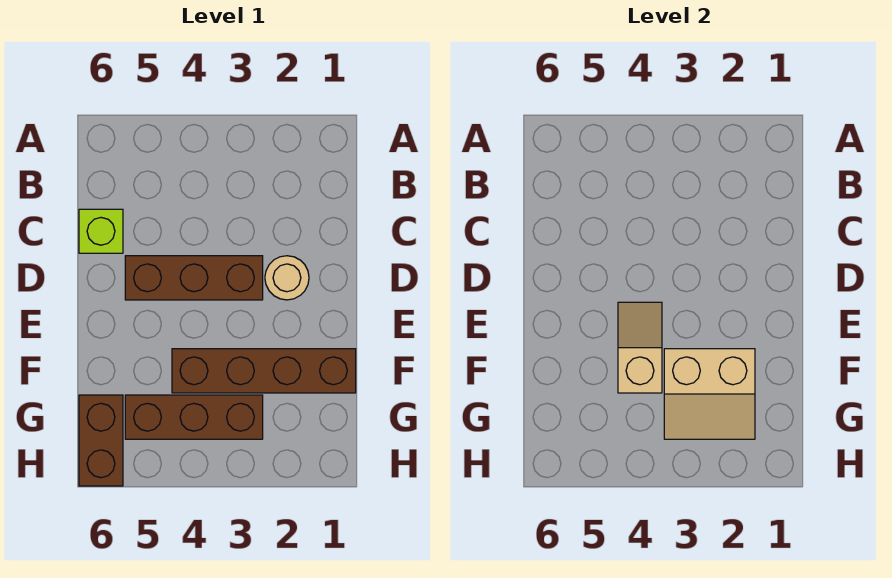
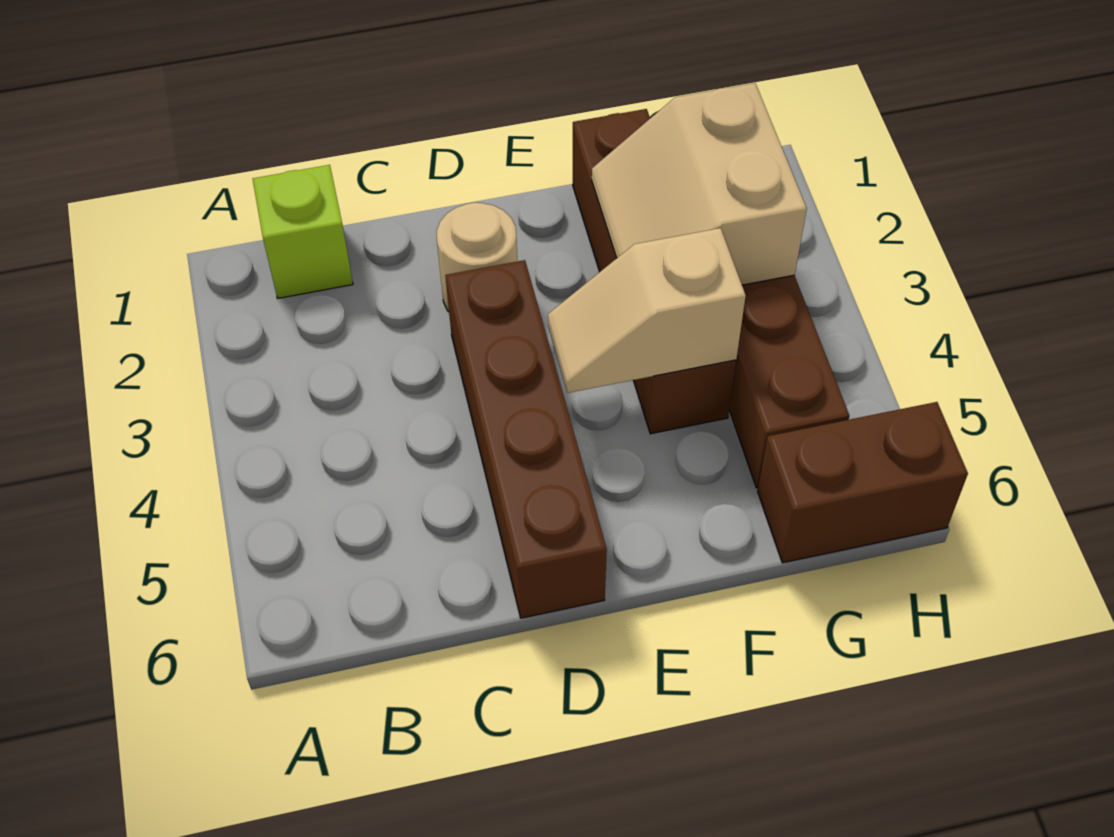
lime 1x1 brick [79,209,123,253] -> lime 1x1 brick moved to [253,165,353,298]
brown 1x3 brick [125,256,263,300] -> brown 1x4 brick [445,260,607,618]
tan 2x2 slope [664,349,755,439] -> tan 2x2 slope turned to [592,83,807,285]

